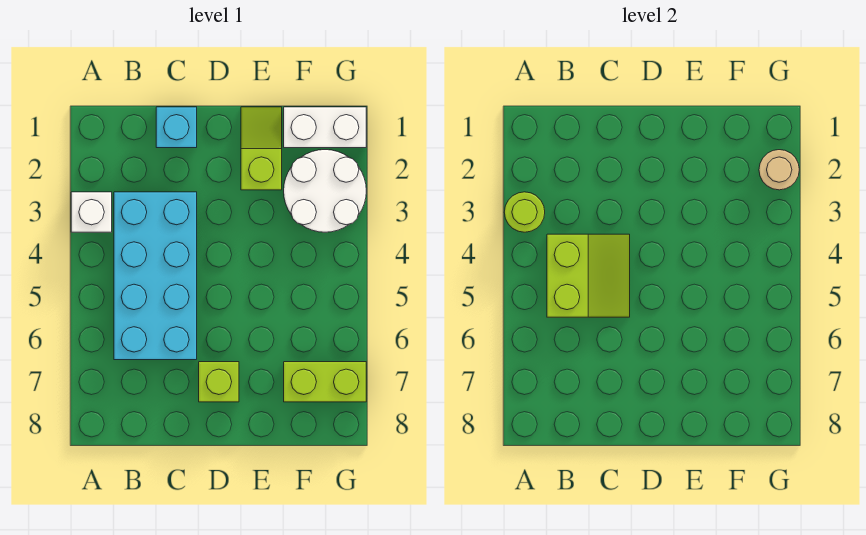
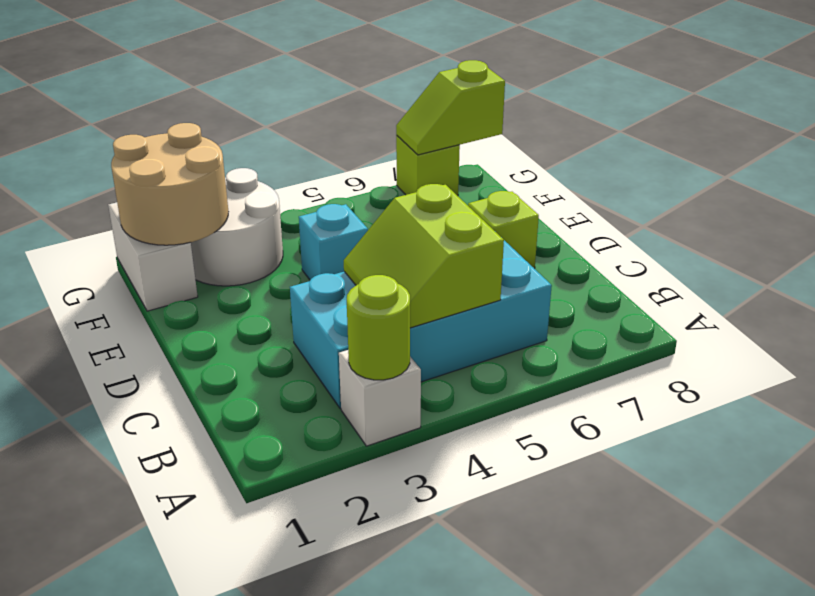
lime 2x2 slope [547,234,630,317] -> lime 2x2 slope turned to [344,184,504,328]
cyan 1x1 brick [156,107,197,148] -> cyan 1x1 brick moved to [299,204,368,280]
lime 1x2 slope [241,107,282,190] -> lime 1x2 slope moved to [396,60,505,155]
lime 1x2 brick [284,362,366,402] -> lime 1x1 brick [396,136,460,196]
tan 1x1 round brick [759,150,799,190] -> tan 2x2 round brick [111,123,228,245]

